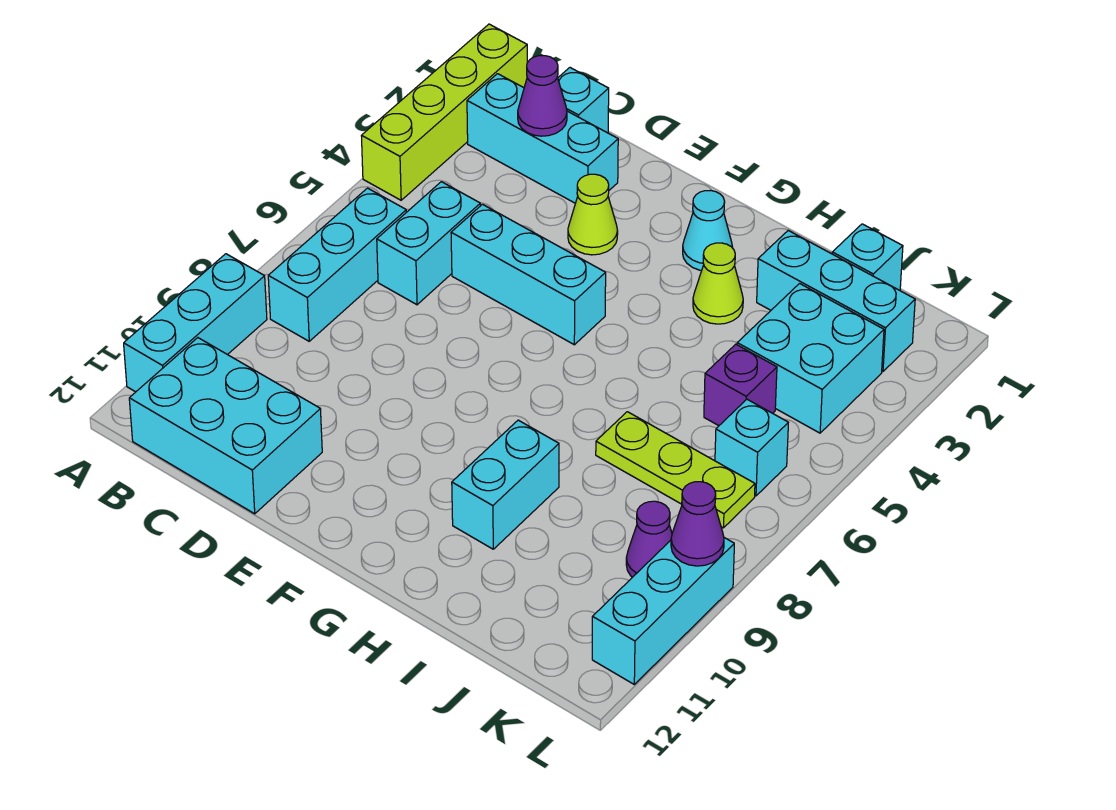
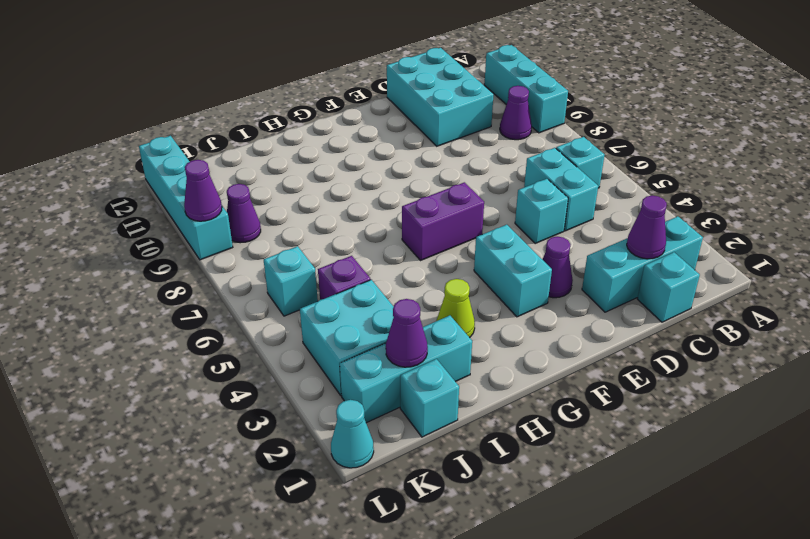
lime 1x4 brick [361,24,527,200] -> none
cyan 1x3 brick [268,188,406,341] -> cyan 1x1 brick [556,137,604,188]
none -> purple 1x1 cone [500,86,532,140]
cyan 2x3 brick [129,338,322,514] -> cyan 2x3 brick turned to [387,48,494,146]
cyan 1x3 brick [451,204,606,345] -> cyan 1x1 brick [515,179,568,243]
lime 1x1 cone [568,174,618,255] -> purple 1x1 cone [542,236,573,298]
none -> purple 1x2 brick [402,182,484,261]
cyan 1x1 cone [683,191,732,270] -> cyan 1x1 cone moved to [331,400,374,468]
cyan 1x2 brick [452,420,559,549] -> cyan 1x2 brick moved to [474,225,552,317]
lime 1x3 plate [596,412,755,528] -> none
none -> purple 1x1 cone [386,299,428,367]
cyan 1x3 brick [592,538,734,684] -> cyan 1x4 brick [139,136,233,260]

